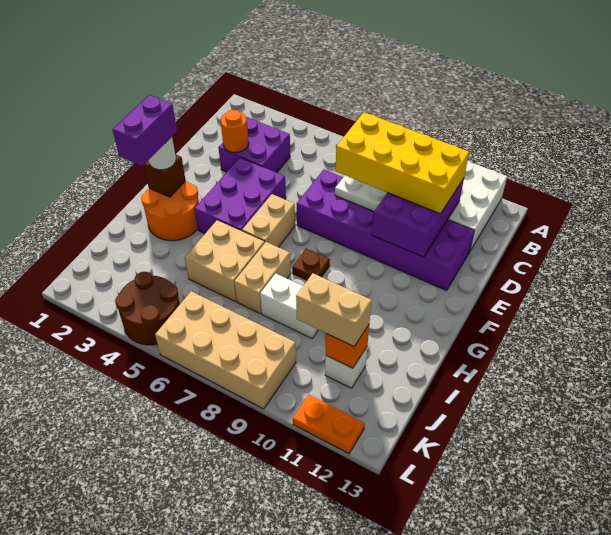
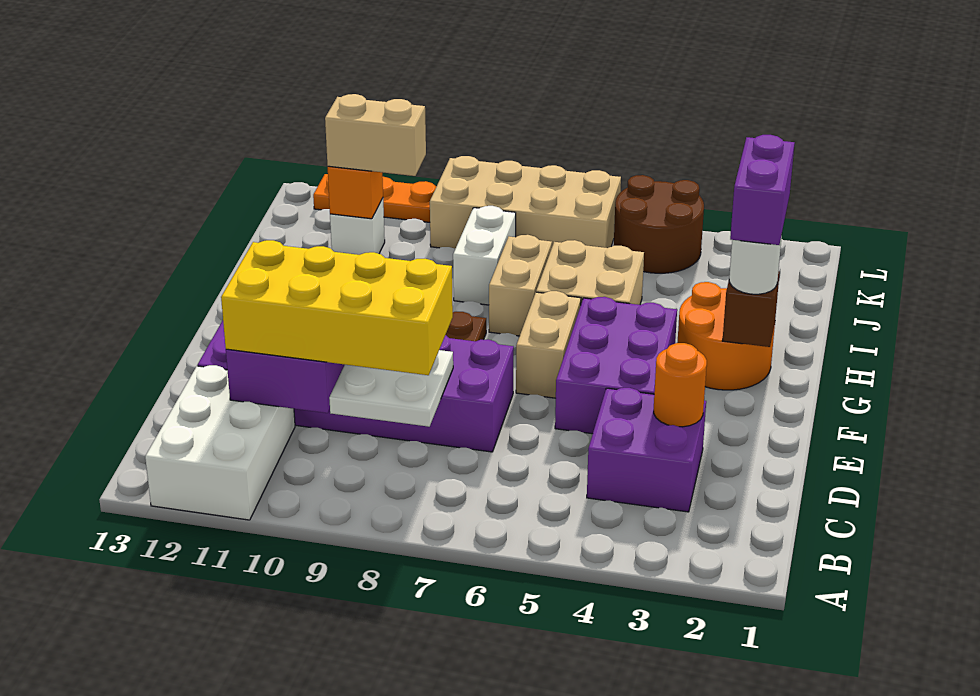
white 1x2 brick [260,273,318,338] -> white 1x2 brick turned to [453,206,516,305]
orange 1x2 plate [293,395,365,454] -> orange 1x3 plate [313,174,436,222]

